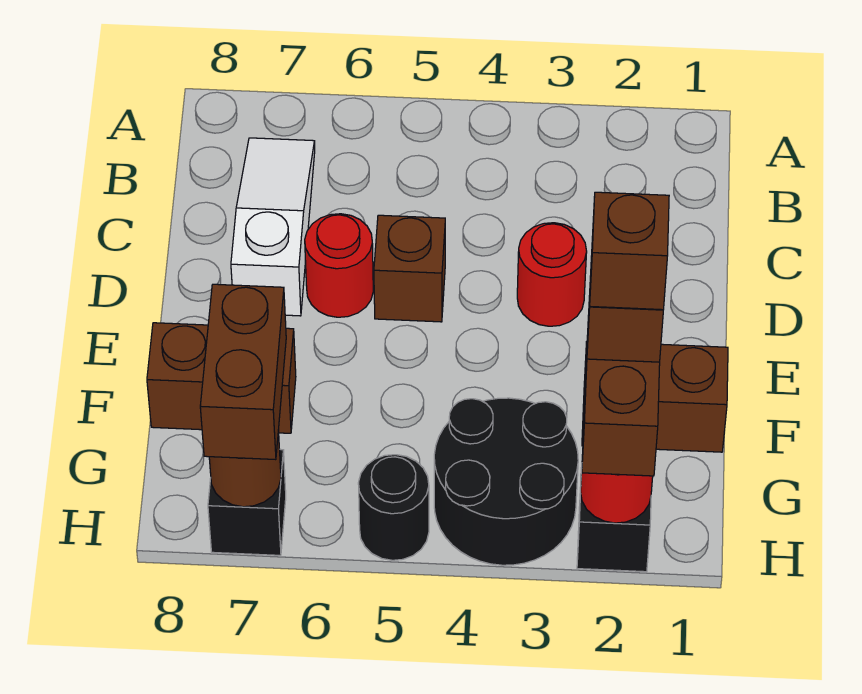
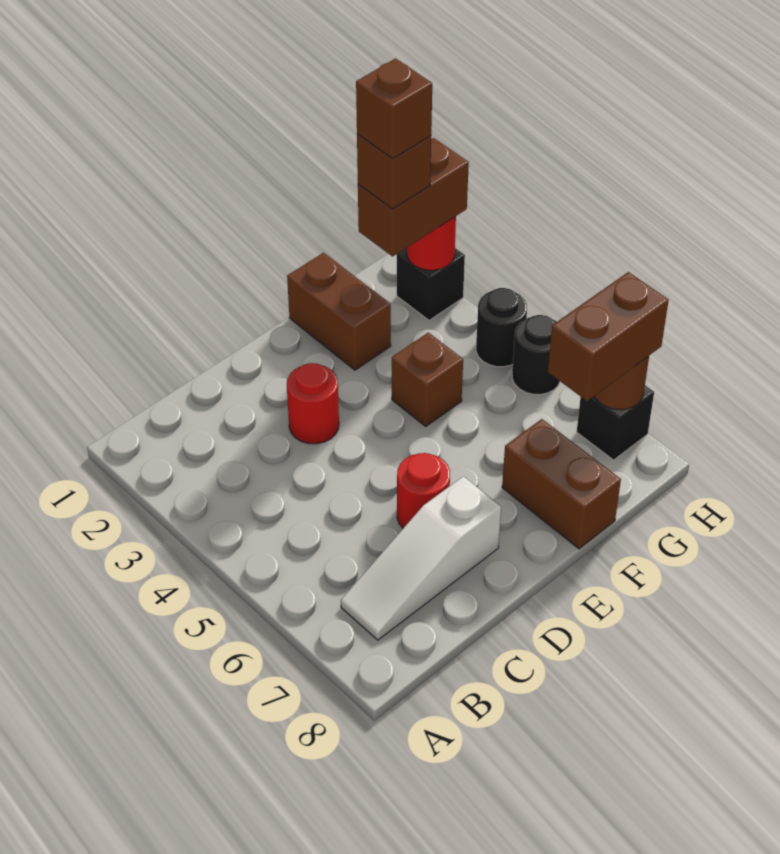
brown 1x1 brick [374,215,445,322] -> brown 1x1 brick moved to [392,333,463,426]
black 2x2 round brick [434,398,578,565] -> black 1x1 round brick [476,288,527,367]

